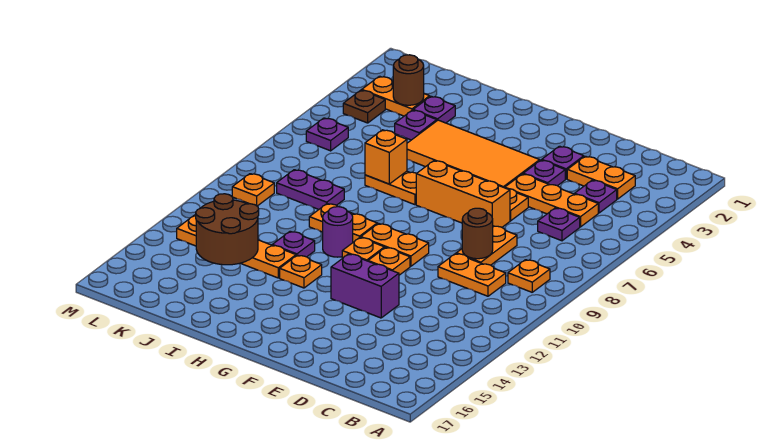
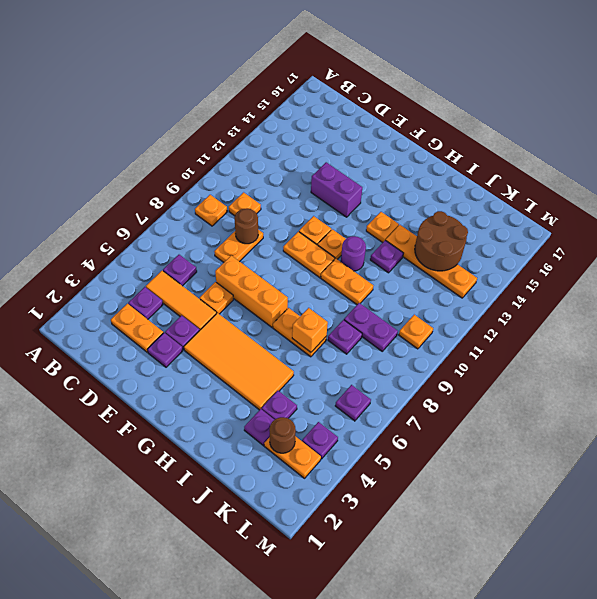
orange 1x3 plate [505,174,598,227] -> orange 1x3 tile [146,271,217,330]
orange 1x2 plate [438,254,506,296] -> orange 1x1 plate [229,192,261,216]
none -> purple 1x1 plate [328,320,362,354]
brown 1x1 plate [343,90,385,123] -> purple 1x1 plate [302,422,338,459]

